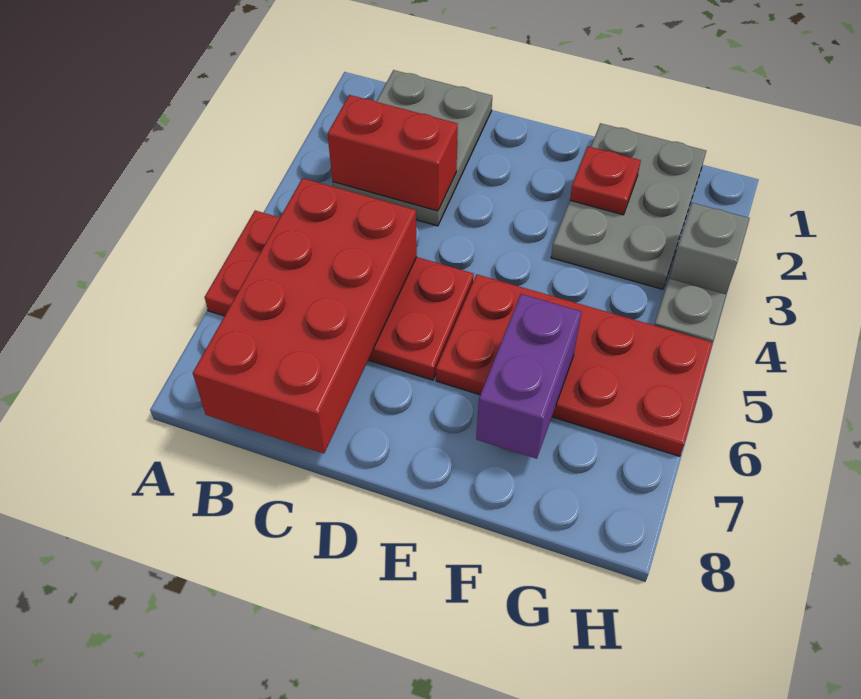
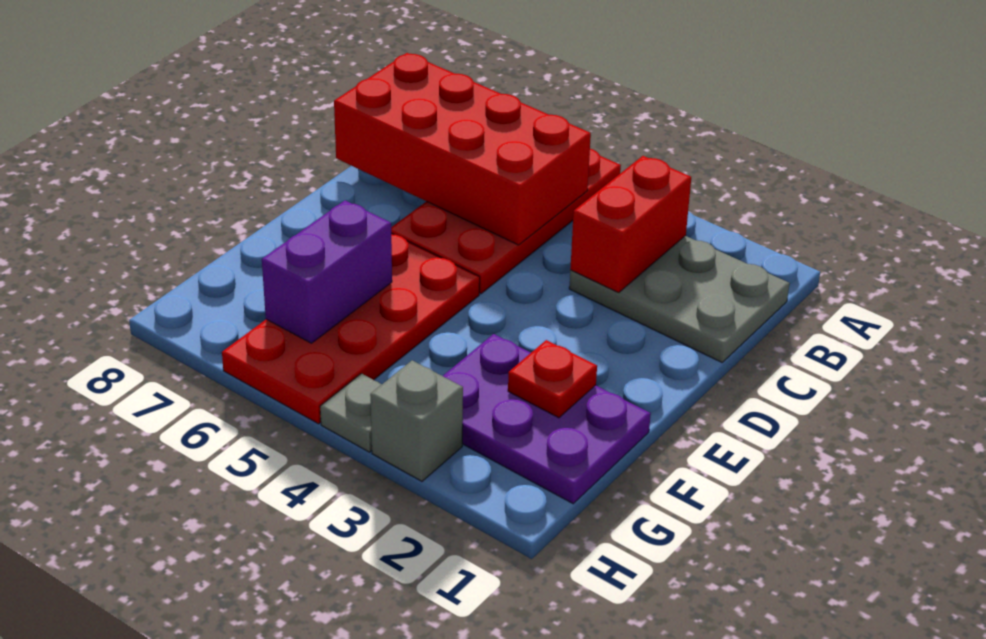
grey 2x3 plate [551,123,706,289] -> purple 2x3 plate [443,334,651,504]
purple 1x2 brick [476,294,582,459] -> purple 1x2 brick turned to [262,200,392,343]

